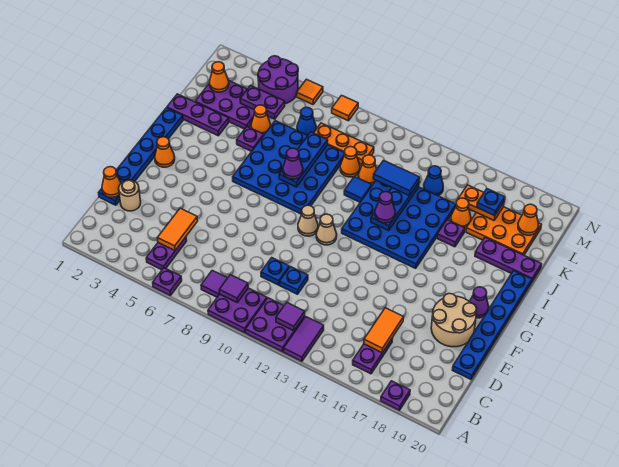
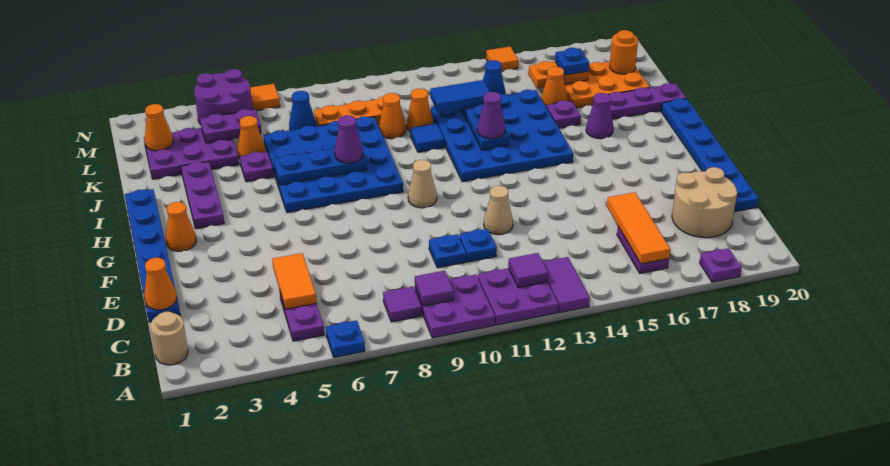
purple 1x1 plate [153,268,182,296] -> blue 1x1 plate [326,320,365,357]
orange 1x2 tile [364,308,404,353] -> orange 1x3 tile [607,192,670,264]
tan 1x1 round brick [119,180,141,211] -> tan 1x1 round brick moved to [150,312,188,365]
tan 2x2 round brick [431,294,476,347] -> tan 2x2 round brick moved to [672,167,737,238]
tan 1x1 cone [316,214,337,245] -> tan 1x1 cone moved to [484,186,513,235]
purple 1x1 cone [469,287,489,318] -> purple 1x1 cone moved to [586,93,613,139]
blue 1x3 plate [279,132,328,187] -> blue 1x3 plate turned to [274,149,367,185]
purple 1x3 plate [167,94,229,136] -> purple 1x3 plate turned to [181,161,224,229]
orange 1x1 cone [518,204,538,235] -> orange 1x1 round brick [610,30,638,74]
orange 1x1 tile [332,95,358,121] -> orange 1x1 tile moved to [486,47,518,71]

